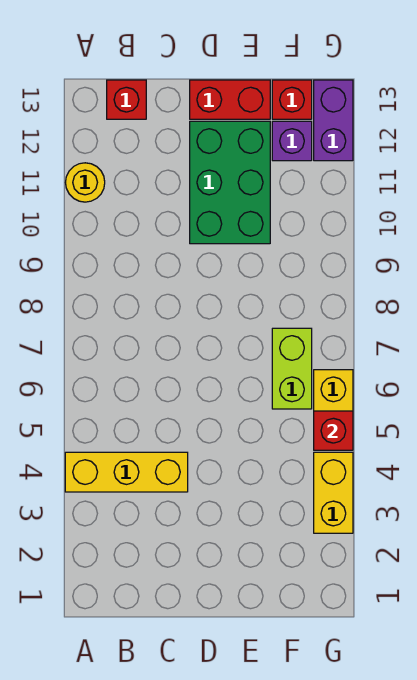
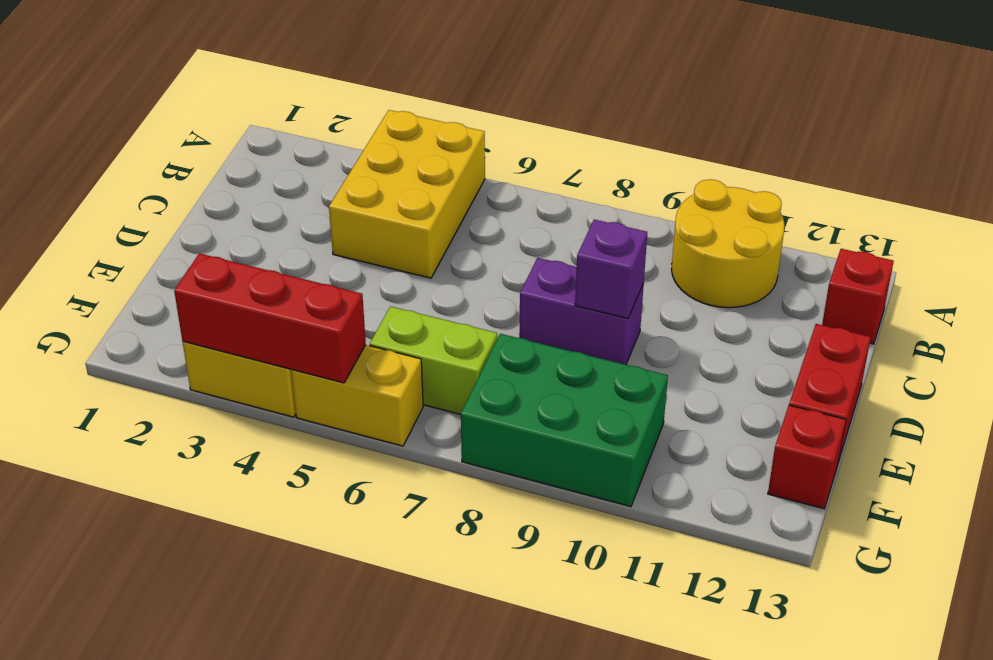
yellow 1x3 brick [65,452,188,492] -> yellow 2x3 brick [329,110,485,278]
yellow 1x1 round brick [65,163,105,202] -> yellow 2x2 round brick [671,179,784,308]
green 2x3 brick [190,121,270,244] -> green 2x3 brick moved to [461,334,668,507]
purple 1x1 brick [272,121,312,161] -> purple 1x1 brick moved to [575,220,647,319]
red 1x1 brick [314,411,353,450] -> red 1x3 brick [174,253,366,383]
purple 1x2 brick [314,80,353,161] -> purple 1x2 brick moved to [519,258,644,365]

